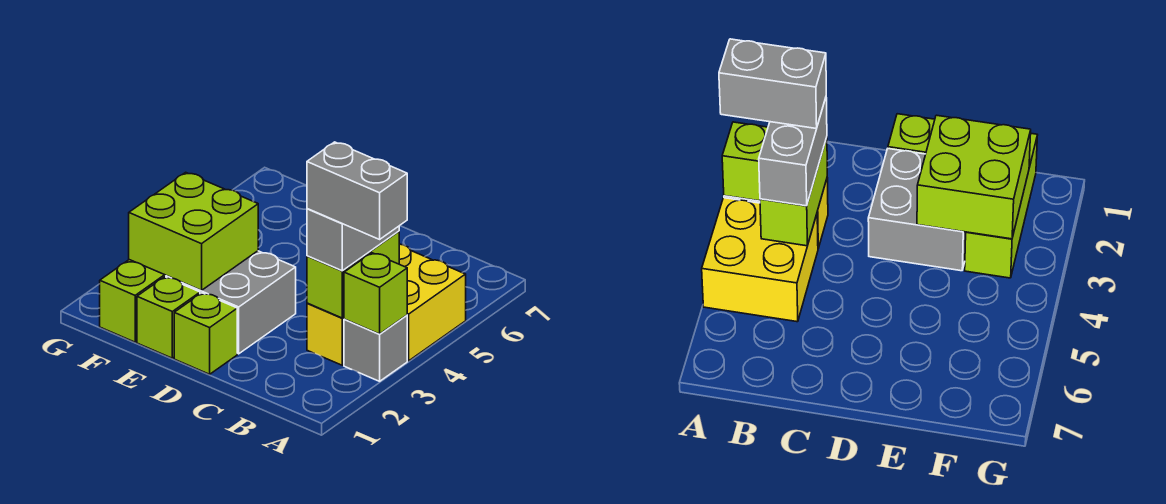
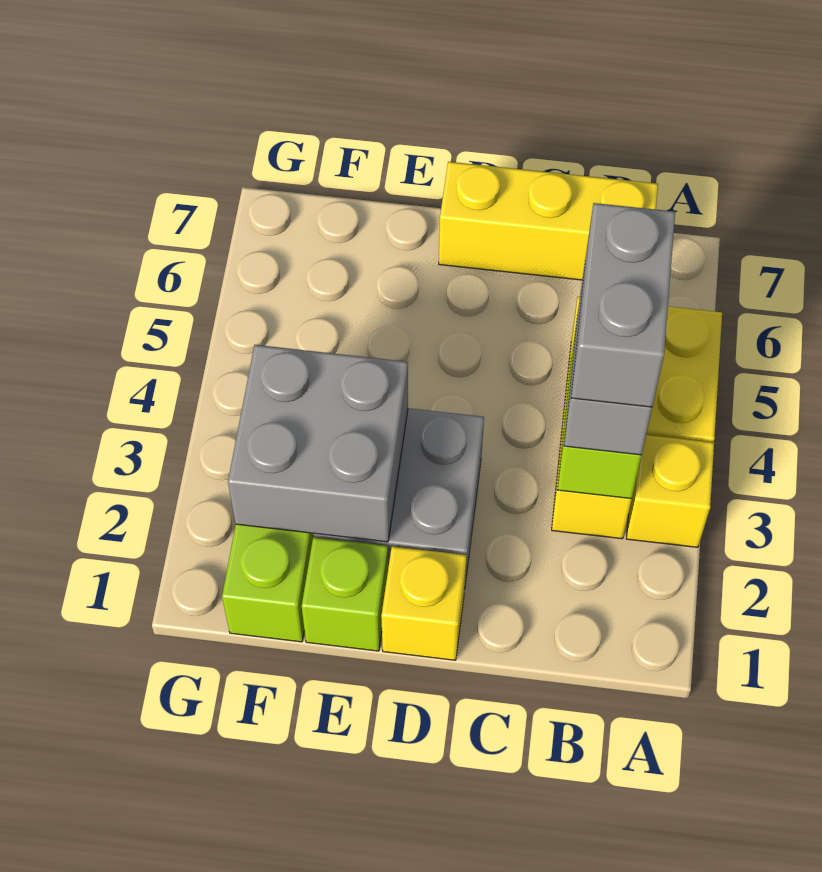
grey 1x1 brick [344,315,407,381] -> yellow 1x1 brick [627,435,714,547]
lime 1x1 brick [344,253,407,334] -> none
grey 1x2 brick [307,142,407,239] -> grey 1x2 brick turned to [571,203,675,407]
none -> yellow 1x3 brick [439,162,658,280]
lime 1x1 brick [174,293,237,374] -> yellow 1x1 brick [381,546,467,660]
lime 2x2 brick [129,172,258,290] -> grey 2x2 brick [228,345,408,542]

